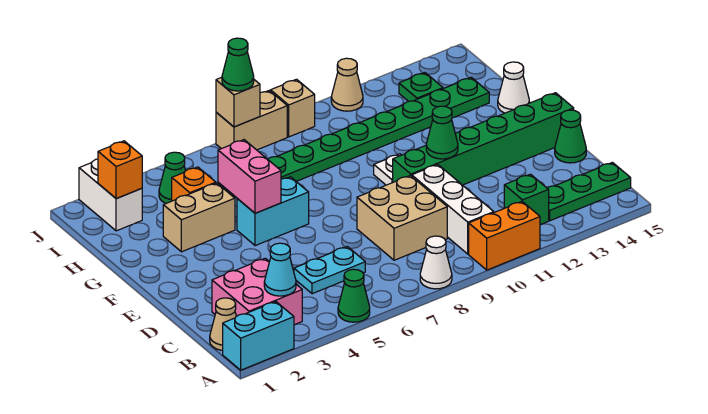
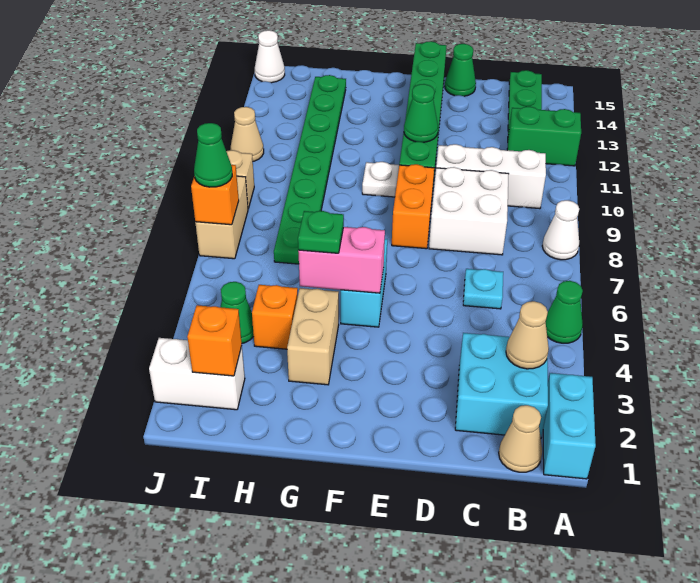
orange 1x2 brick [469,202,540,270] -> orange 1x2 brick moved to [392,164,434,249]
pink 2x2 brick [212,258,302,325] -> cyan 2x2 brick [455,333,548,437]
cyan 1x1 cone [264,243,296,296] -> tan 1x1 cone [506,301,549,369]
green 1x1 brick [504,174,549,225] -> green 1x2 brick [507,107,581,166]
cyan 1x2 plate [294,247,365,294] -> cyan 1x1 plate [463,269,503,309]
tan 2x2 brick [357,176,447,260] -> white 2x2 brick [429,167,509,255]
white 1x1 cone [498,62,529,113] -> white 1x1 cone moved to [255,30,285,83]
green 1x1 plate [399,73,443,101] -> green 1x1 plate moved to [298,211,344,253]
tan 1x1 brick [216,77,260,127] -> orange 1x1 brick [191,165,239,225]

